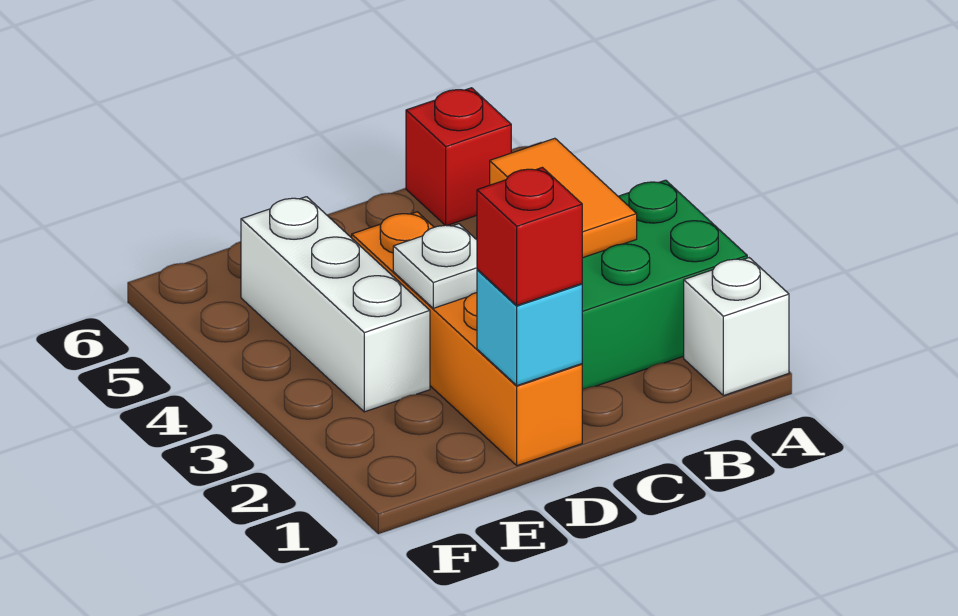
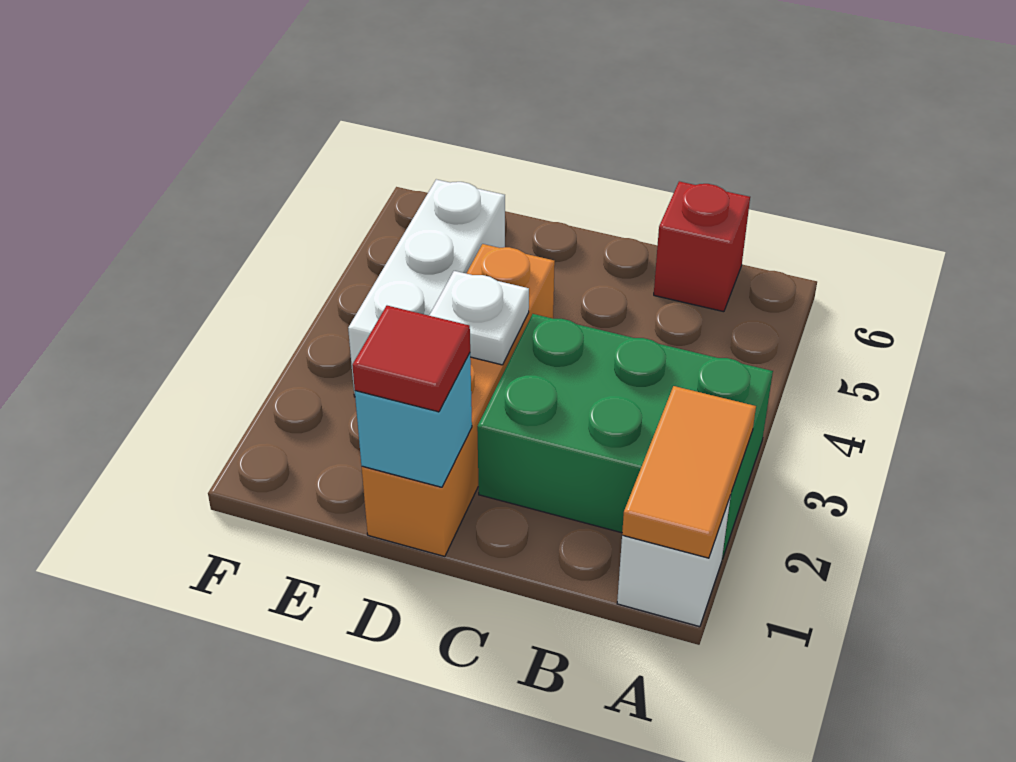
orange 1x2 tile [490,138,637,258] -> orange 1x2 tile moved to [622,386,756,558]
red 1x1 brick [477,167,582,305] -> red 1x1 tile [352,306,470,412]

